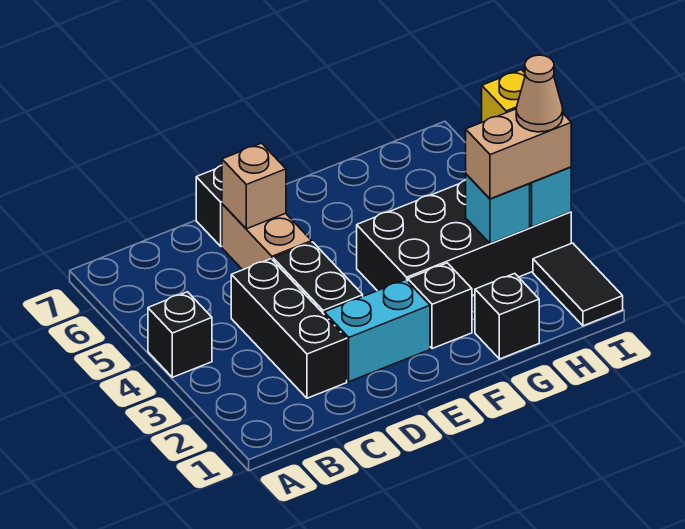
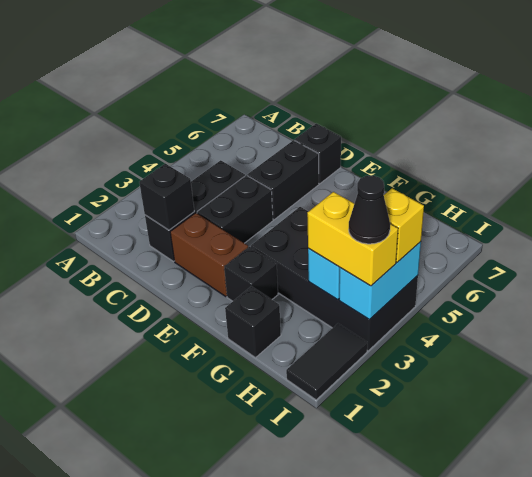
black 1x1 brick [148,292,212,377] -> black 1x1 brick moved to [139,164,194,230]
cyan 1x2 brick [324,280,430,382] -> brown 1x2 brick [170,213,248,297]
tan 1x2 brick [222,204,312,270] -> black 1x2 brick [248,140,319,220]
tan 1x1 brick [222,143,286,229] -> none
tan 1x2 brick [466,109,571,199] -> yellow 1x2 brick [307,192,398,286]
tan 1x1 cone [516,55,563,132] -> black 1x1 cone [349,176,390,244]

